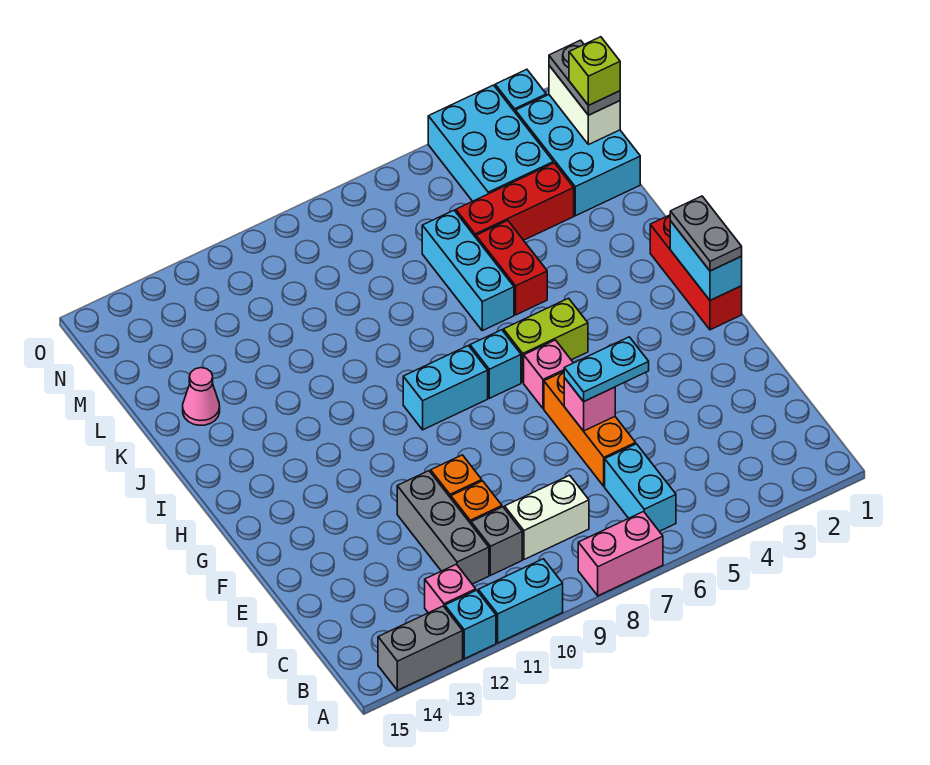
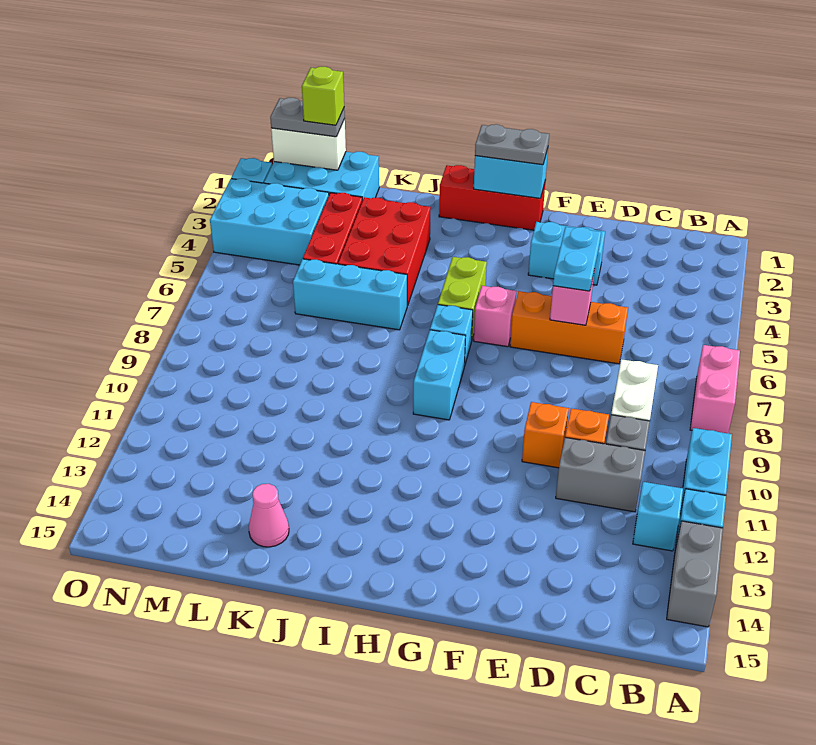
cyan 1x2 brick [605,444,676,531] -> cyan 1x2 brick moved to [528,222,605,285]
pink 1x1 brick [425,564,476,613] -> cyan 1x1 brick [633,482,683,551]
grey 1x3 brick [397,471,489,584] -> grey 1x2 brick [556,437,645,512]
red 1x2 brick [476,220,547,315] -> red 2x3 brick [338,197,431,305]

